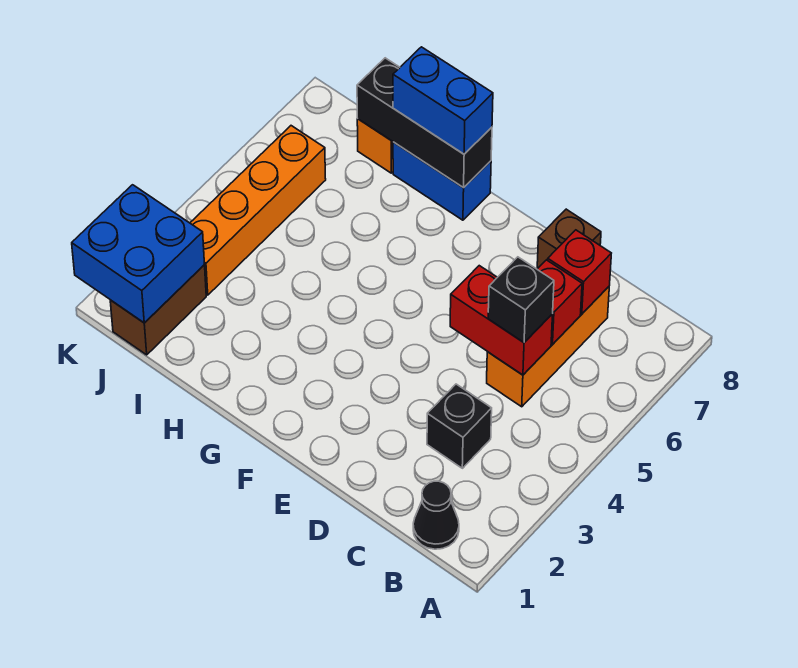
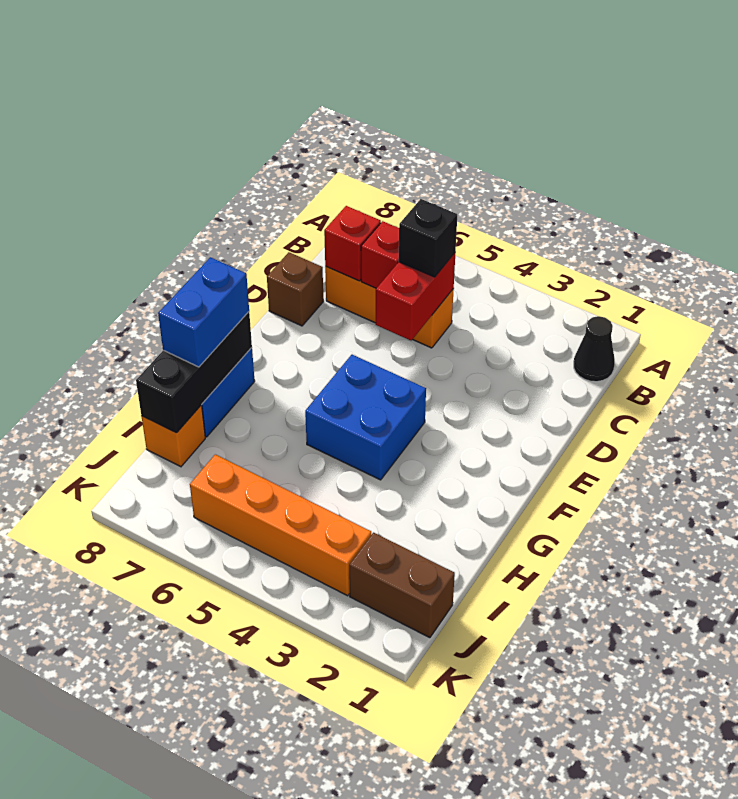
black 1x1 brick [427,384,492,468] -> none
blue 2x2 brick [72,185,204,323] -> blue 2x2 brick moved to [305,355,426,480]

